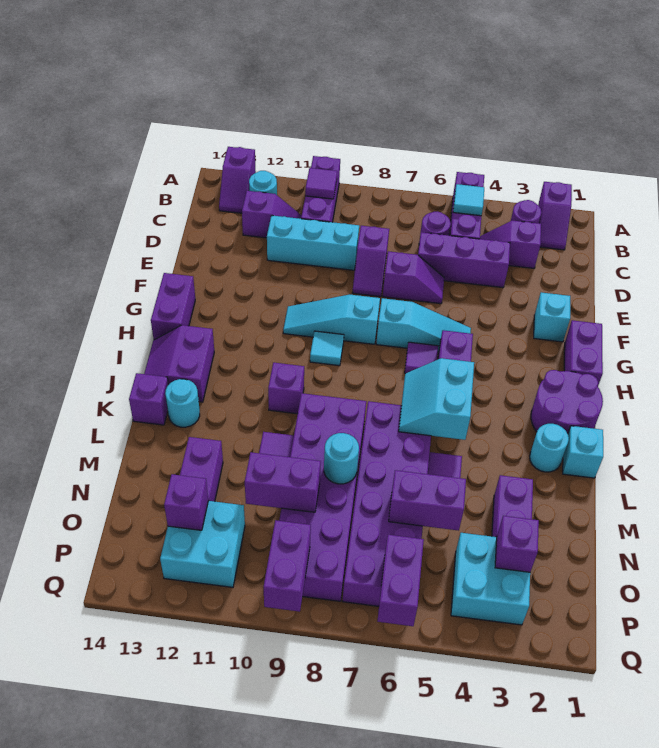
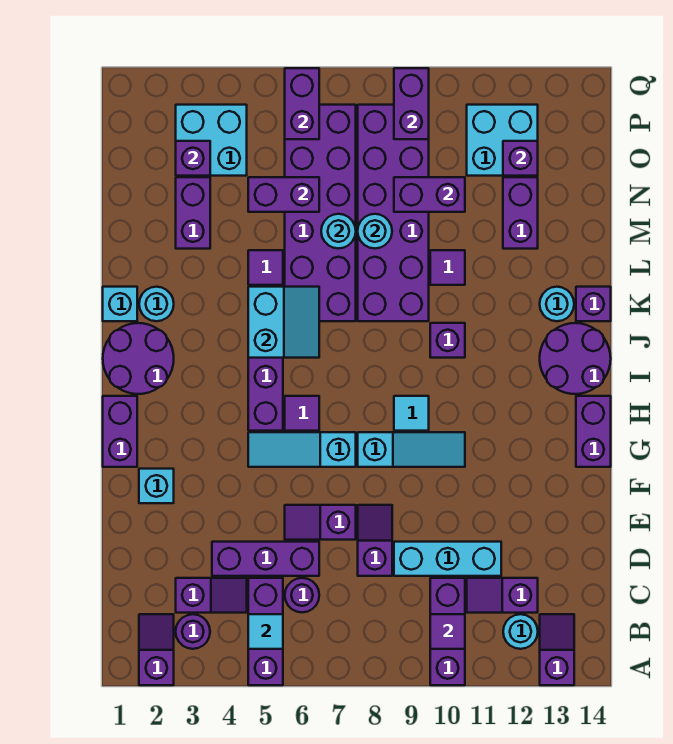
purple 2x2 slope [144,325,214,402] -> purple 2x2 round brick [540,323,611,394]
none -> cyan 1x1 round brick [321,214,356,248]

